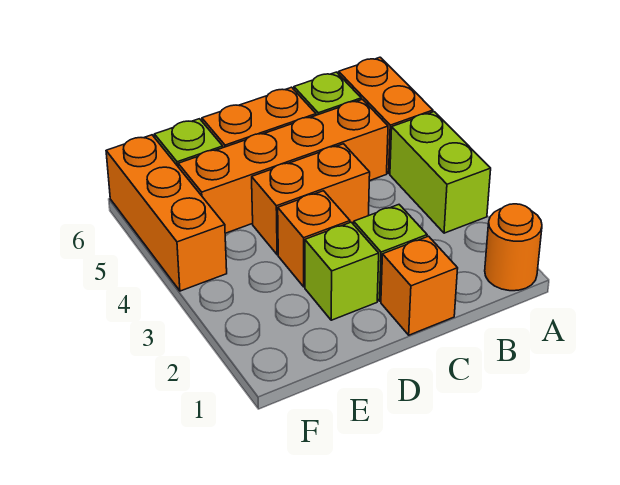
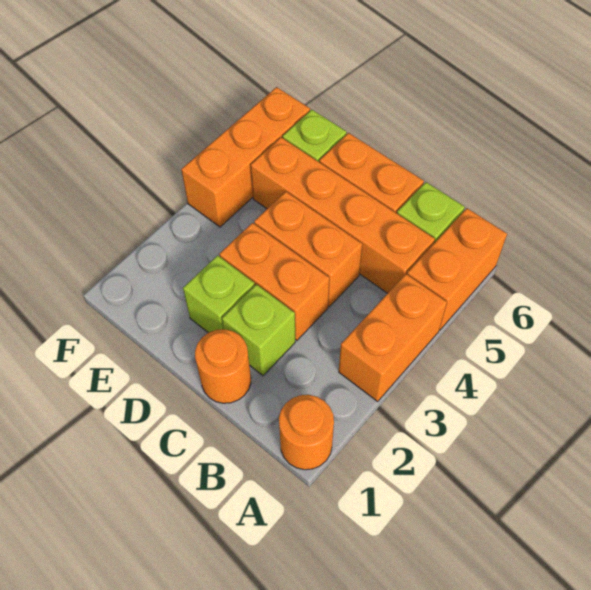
lime 1x2 brick [390,112,491,233] -> orange 1x2 brick [339,274,447,401]
orange 1x1 brick [381,236,458,335] -> orange 1x1 round brick [195,329,251,403]
orange 1x1 brick [278,191,350,287] -> orange 1x2 brick [219,223,329,340]

